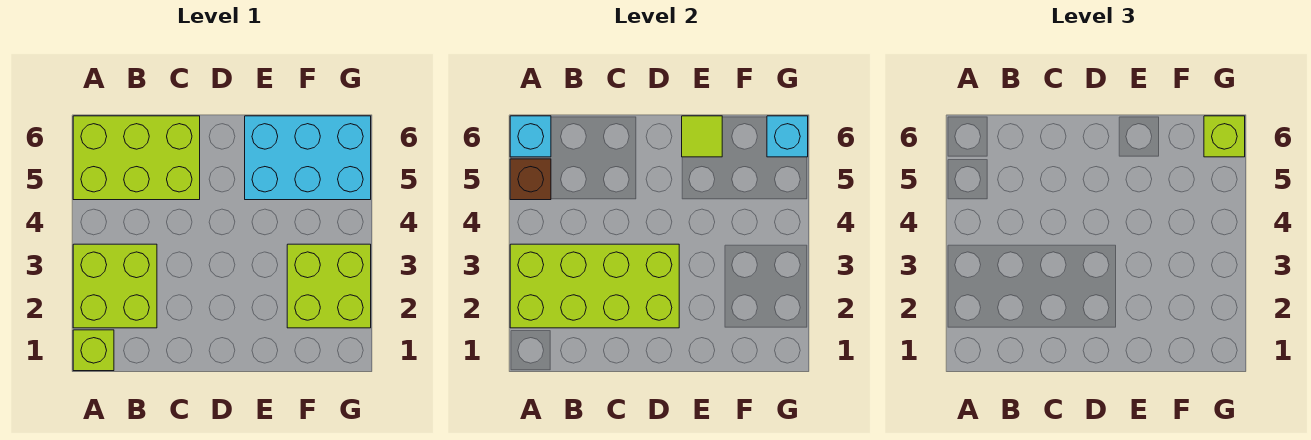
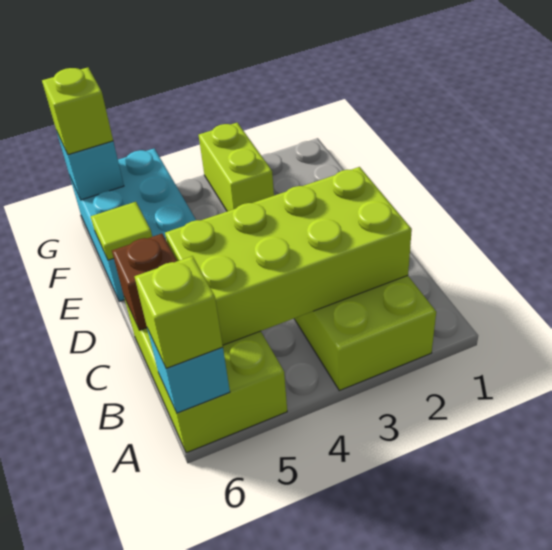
lime 1x1 brick [73,330,114,371] -> lime 1x1 brick moved to [134,256,223,368]
lime 2x4 brick [510,244,679,328] -> lime 2x4 brick turned to [165,167,412,345]
brown 1x1 brick [510,159,551,200] -> brown 1x1 brick moved to [112,234,177,331]
lime 2x2 brick [287,244,371,328] -> lime 1x2 brick [199,123,274,211]

